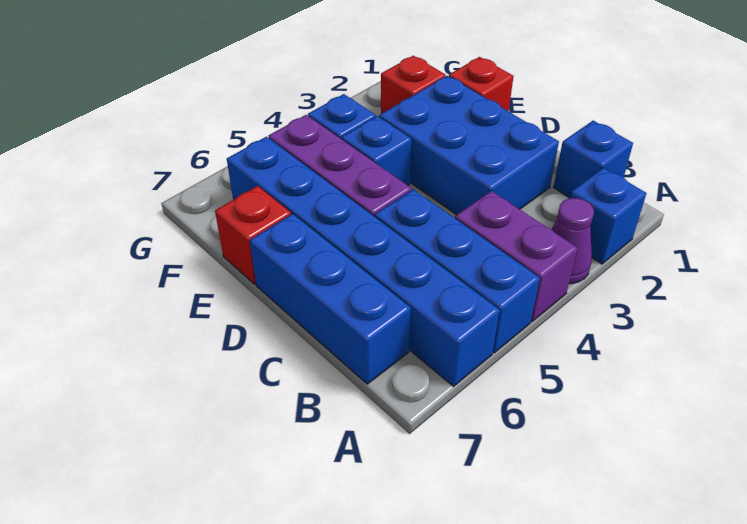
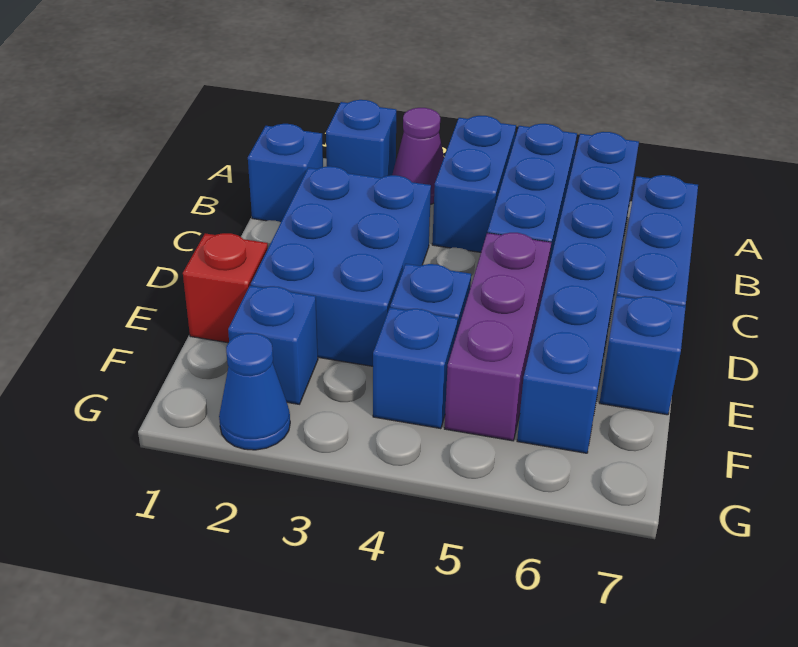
purple 1x2 brick [455,191,577,321] -> blue 1x2 brick [432,116,516,252]
red 1x1 brick [215,186,291,284] -> blue 1x1 brick [600,296,686,415]
red 1x1 brick [381,56,446,114] -> blue 1x1 brick [228,286,318,404]
none -> blue 1x1 cone [219,333,290,450]

